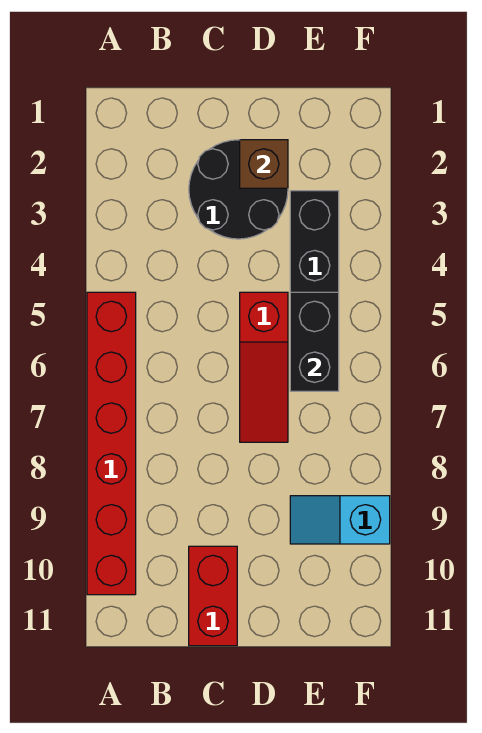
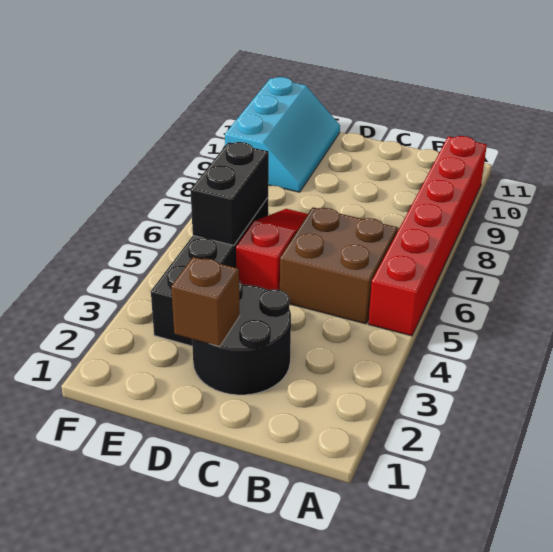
none -> brown 2x2 brick [280,207,398,324]
red 1x2 brick [189,546,237,646] -> none
cyan 1x2 slope [290,496,390,544] -> cyan 2x3 slope [225,77,340,192]

